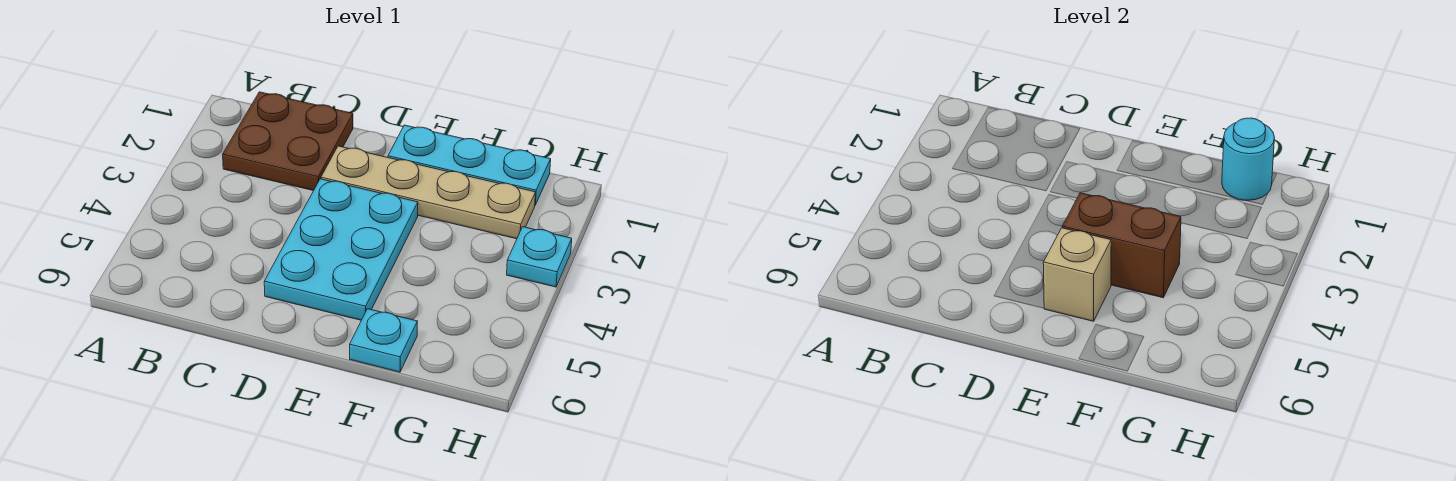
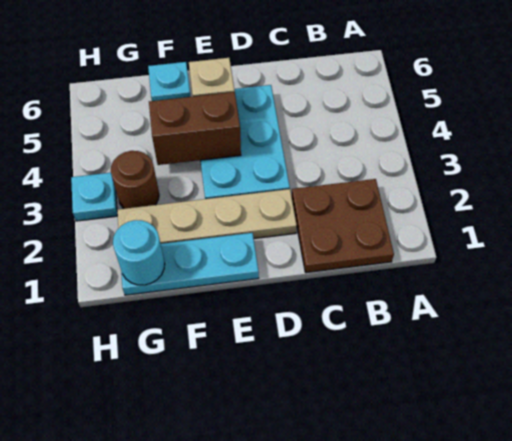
none -> brown 1x1 round brick [111,151,159,209]

